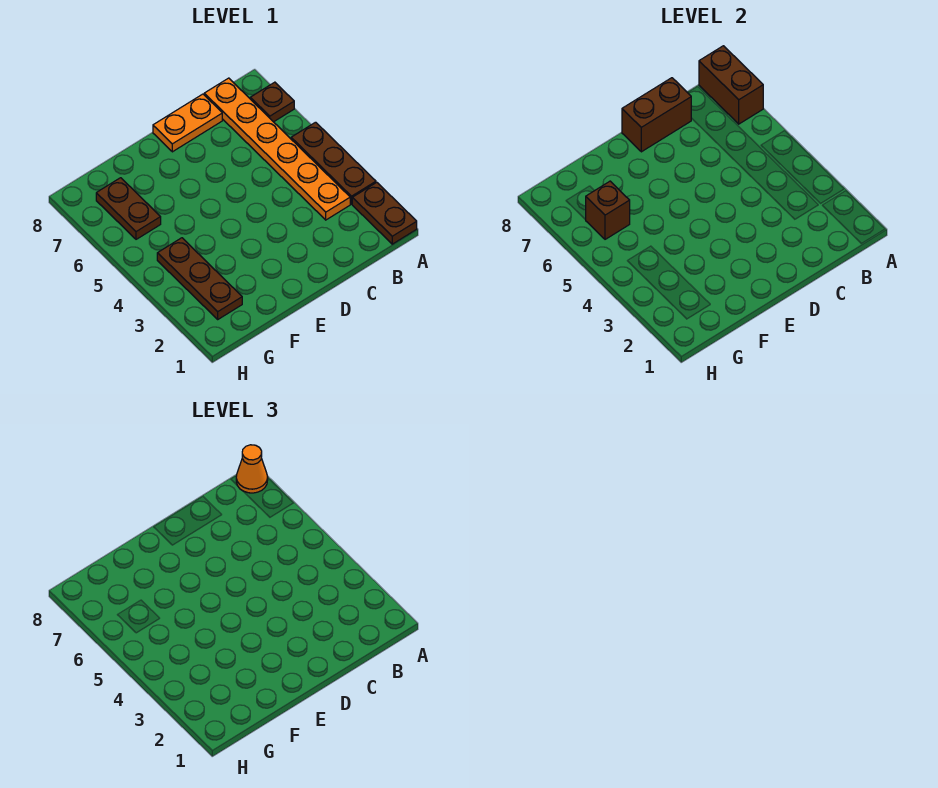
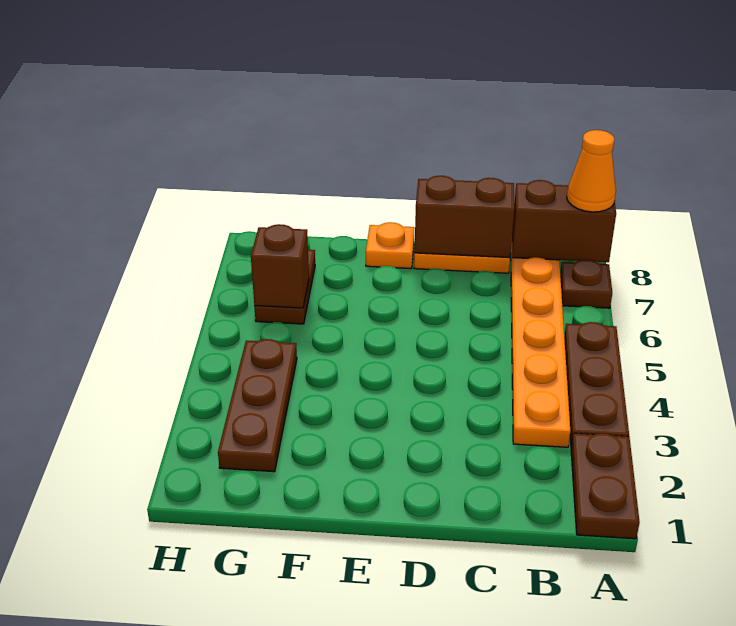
brown 1x2 brick [699,46,763,124] -> brown 1x2 brick turned to [512,180,616,262]
none -> orange 1x1 plate [366,222,415,269]

